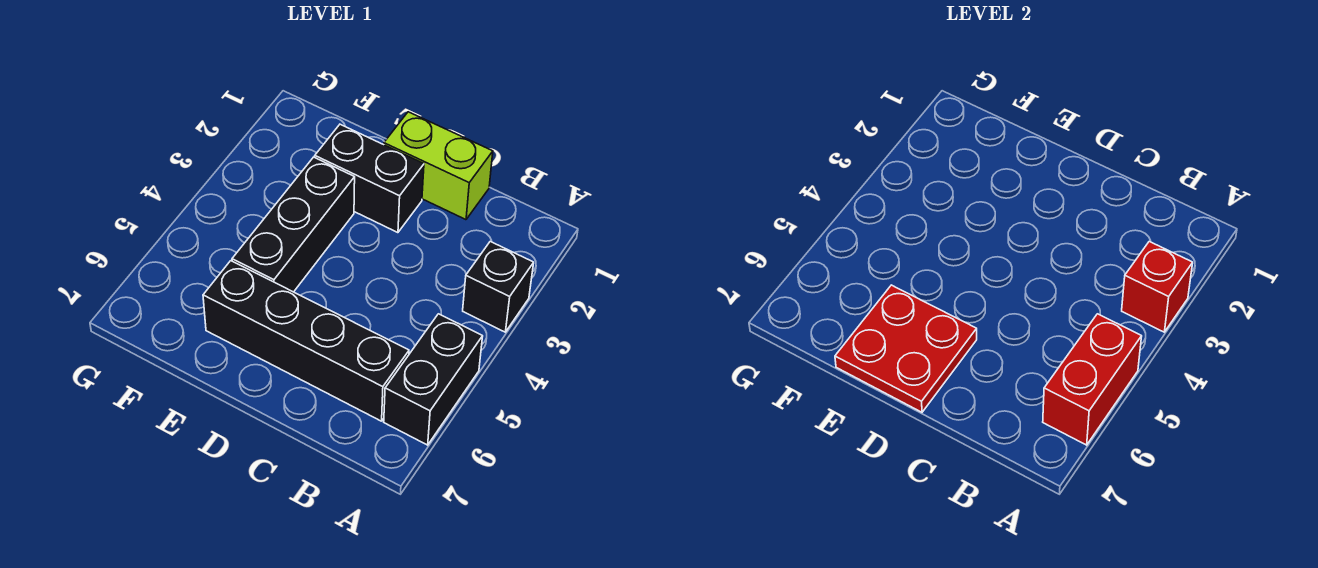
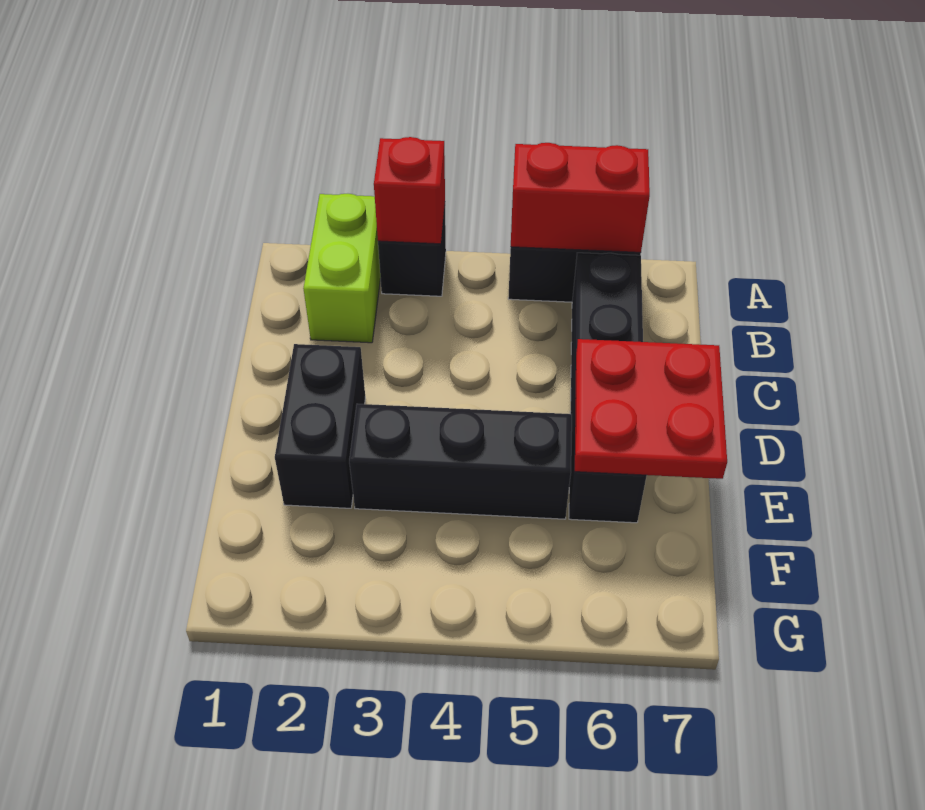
lime 1x2 brick [384,112,493,220] -> lime 1x2 brick moved to [303,194,381,343]

